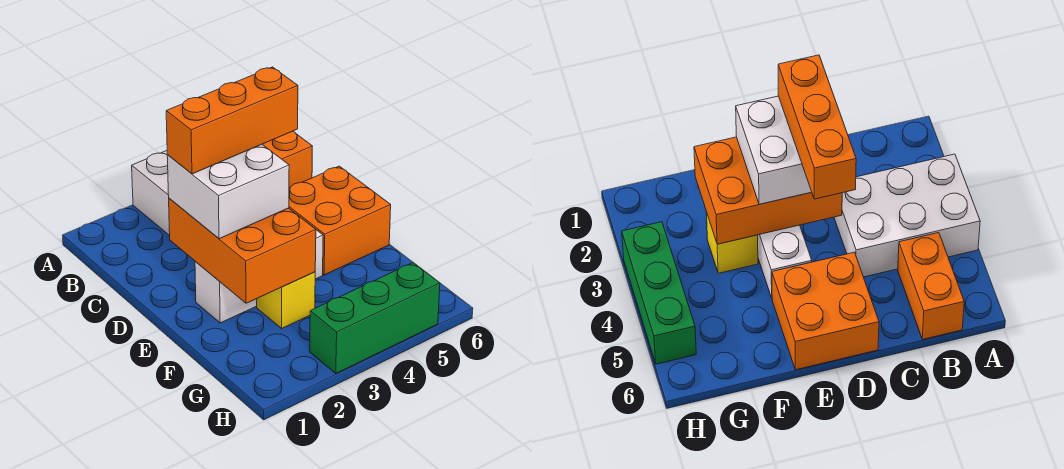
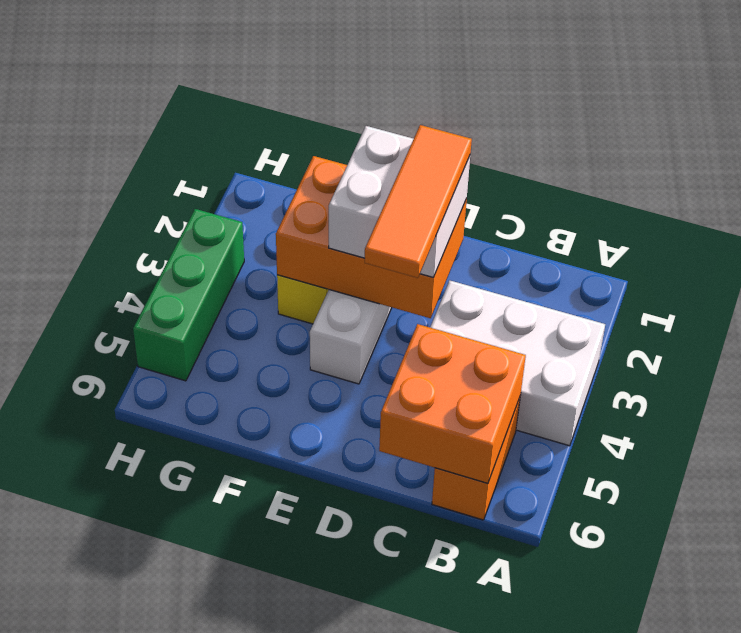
orange 1x3 brick [166,67,298,174] -> orange 1x3 tile [365,125,472,278]
orange 2x2 brick [289,166,391,275] -> orange 2x2 brick moved to [379,324,526,484]

